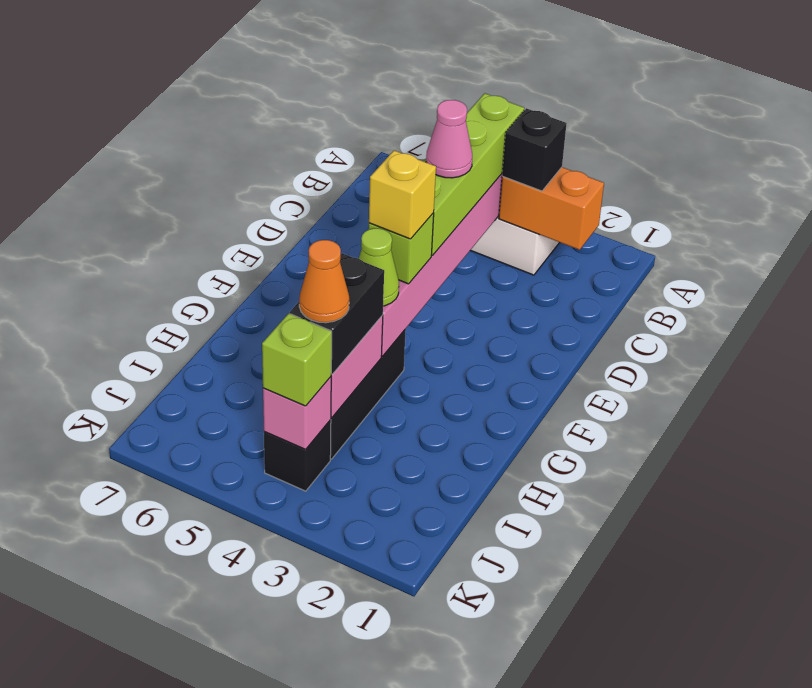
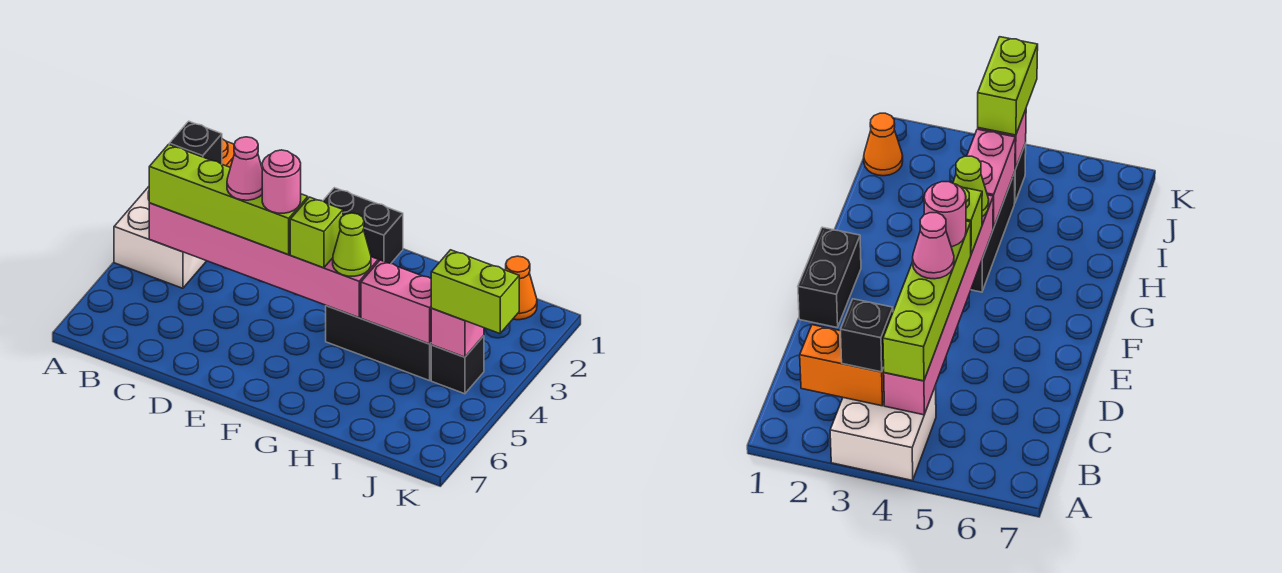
none -> pink 1x1 round brick [262,150,301,213]
yellow 1x1 brick [369,150,436,239] -> none
black 1x2 brick [290,253,384,374] -> black 1x2 brick moved to [323,188,403,263]
orange 1x1 cone [299,240,349,323] -> orange 1x1 cone moved to [506,256,537,320]
lime 1x1 brick [262,313,332,406] -> lime 1x2 brick [431,250,519,334]

